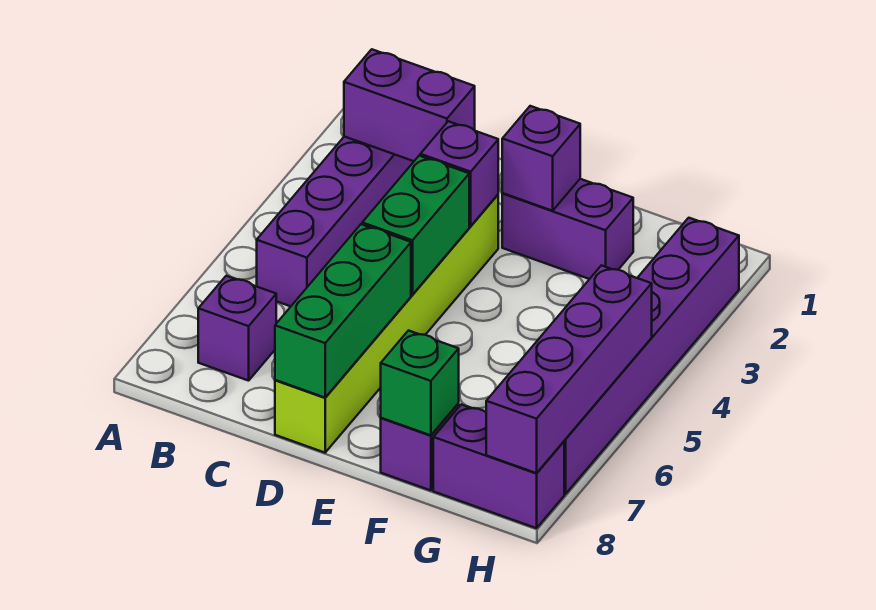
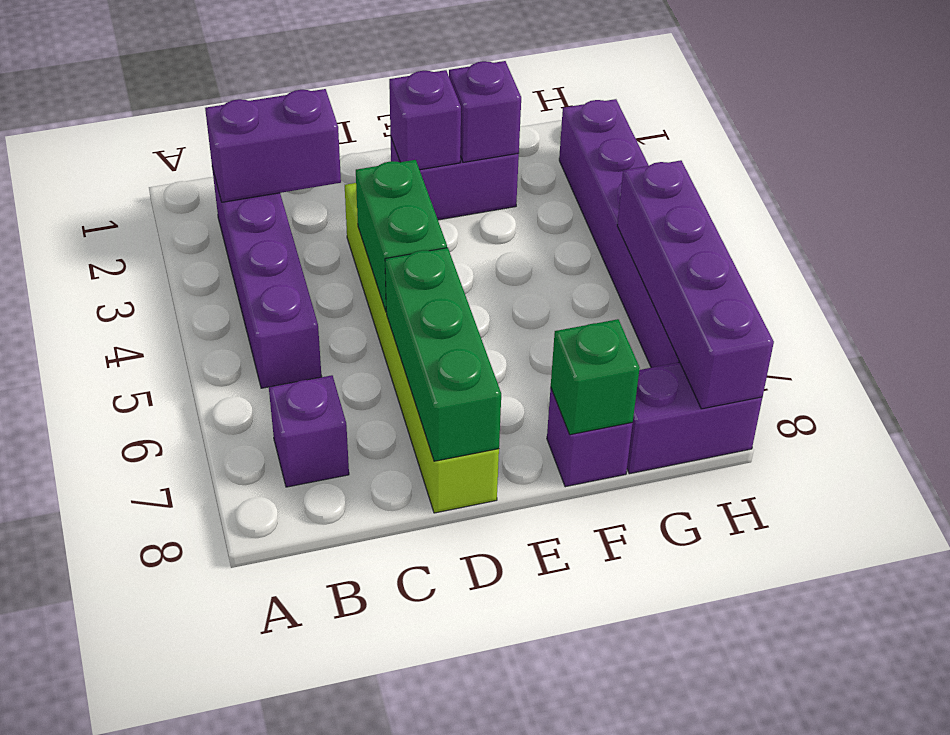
purple 1x1 brick [420,121,498,226] -> purple 1x1 brick moved to [449,61,521,162]

